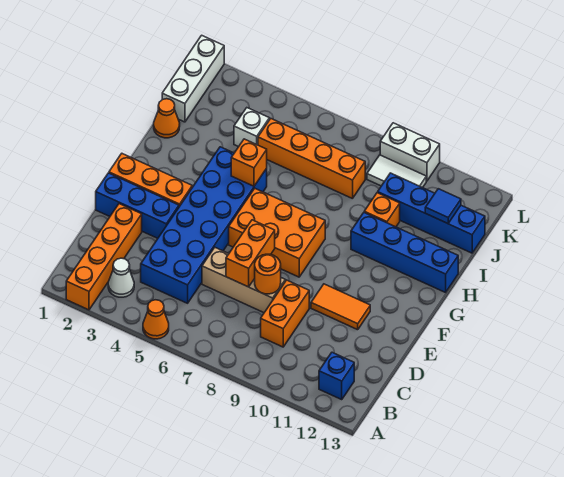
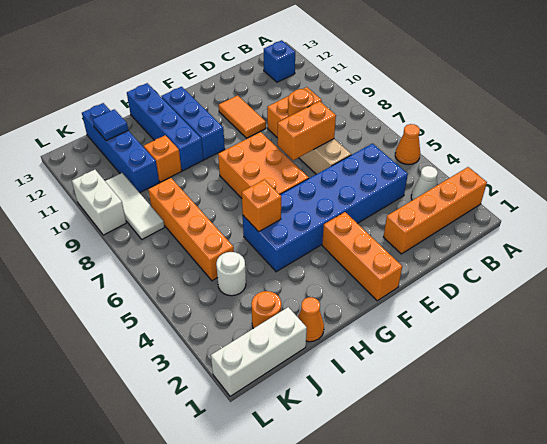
blue 1x3 brick [96,173,179,238] -> blue 1x3 brick moved to [161,87,225,160]
none -> orange 1x1 round brick [251,291,281,329]
white 1x1 brick [234,108,269,147] -> white 1x1 round brick [216,252,246,296]
white 1x2 tile [367,155,426,188] -> white 1x3 tile [105,173,164,239]

